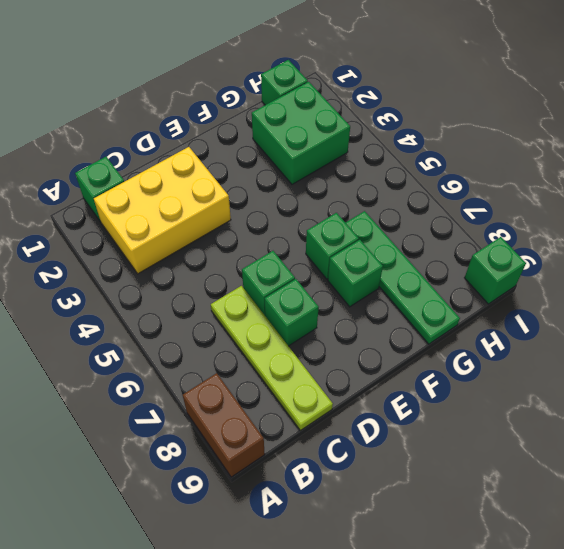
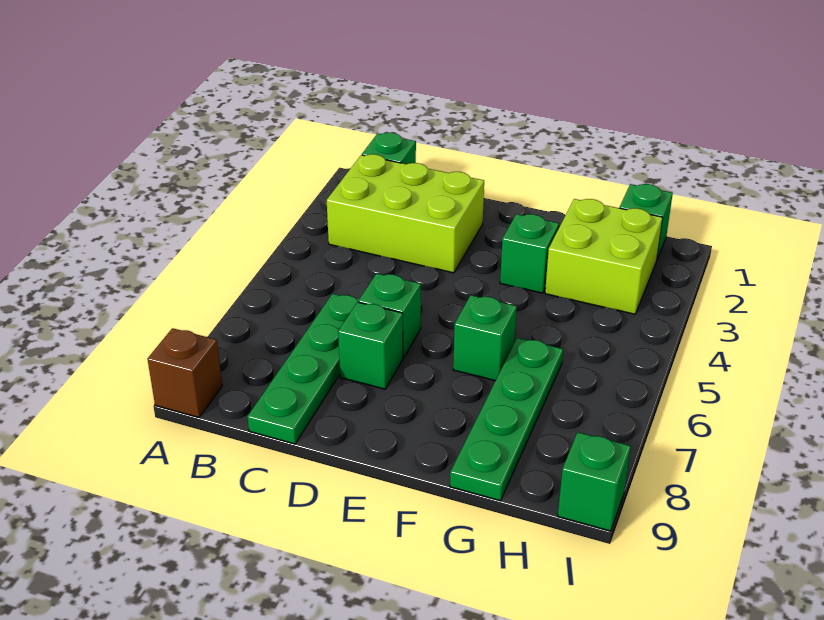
brown 1x2 brick [183,373,265,477] -> brown 1x1 brick [148,328,222,417]
yellow 2x3 brick [94,147,231,274] -> lime 2x3 brick [327,154,484,273]
lime 1x4 plate [211,286,333,430] -> green 1x4 plate [247,294,358,444]
green 1x1 brick [328,240,383,307] -> green 1x1 brick moved to [500,214,559,293]
green 2x2 brick [252,82,350,184] -> lime 2x2 brick [545,199,663,314]

